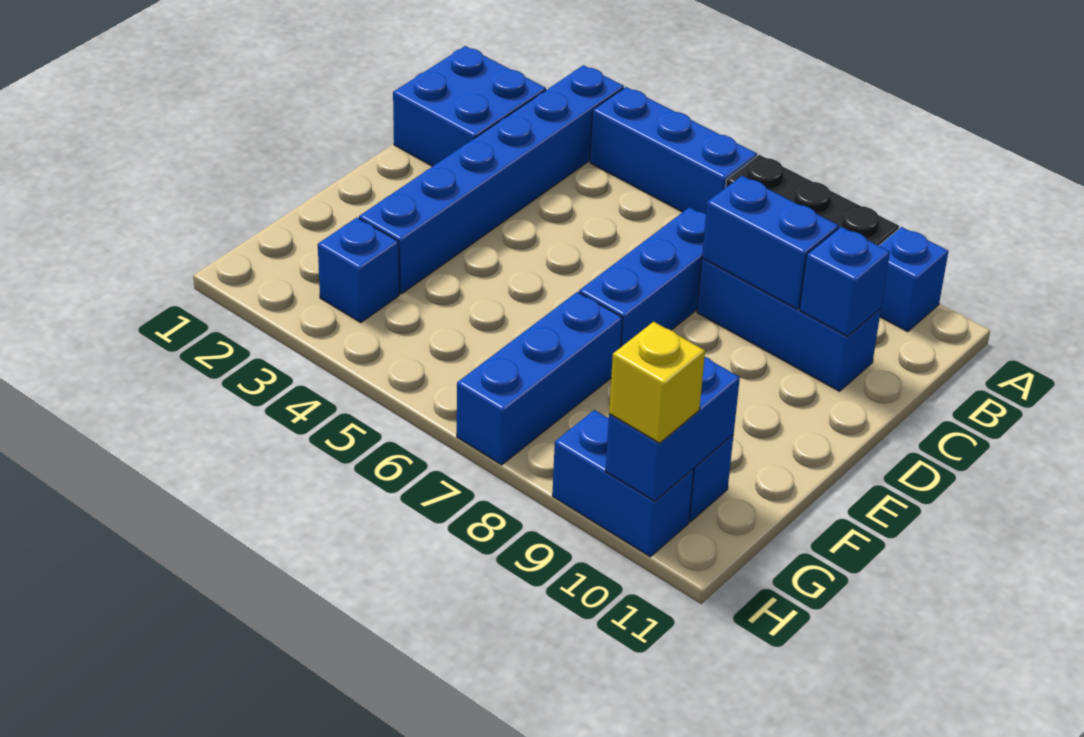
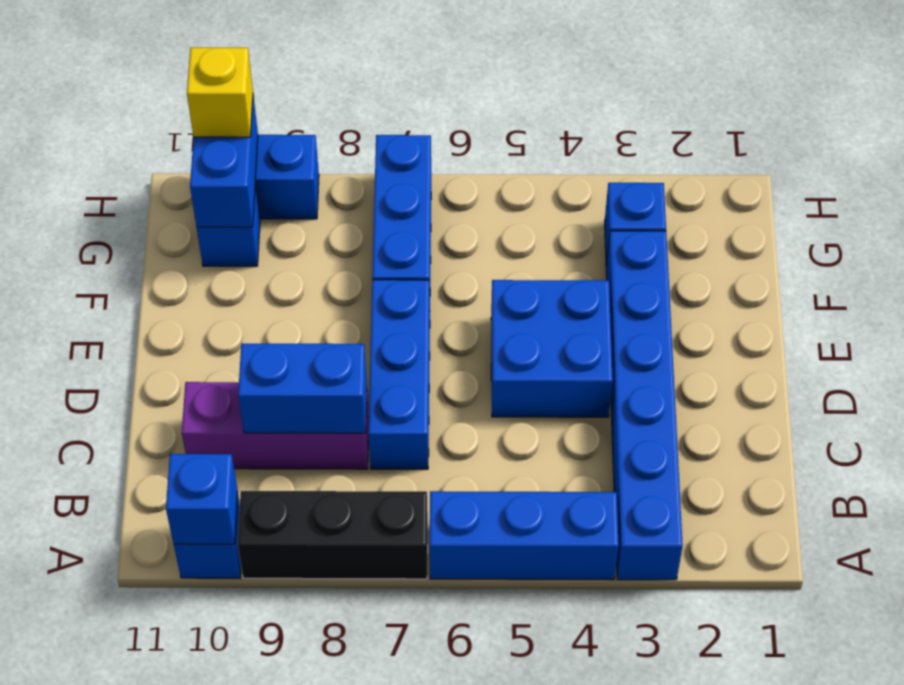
blue 2x2 brick [393,46,546,166] -> blue 2x2 brick moved to [491,280,613,417]
blue 1x3 brick [697,259,881,391] -> purple 1x3 brick [182,382,369,469]
blue 1x1 brick [800,227,890,336] -> blue 1x1 brick moved to [166,454,238,544]

